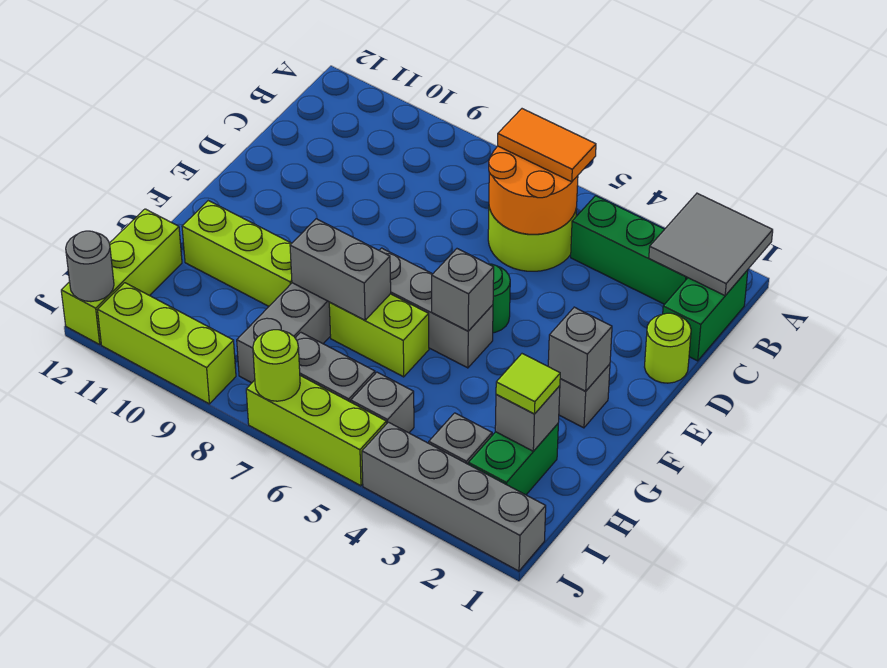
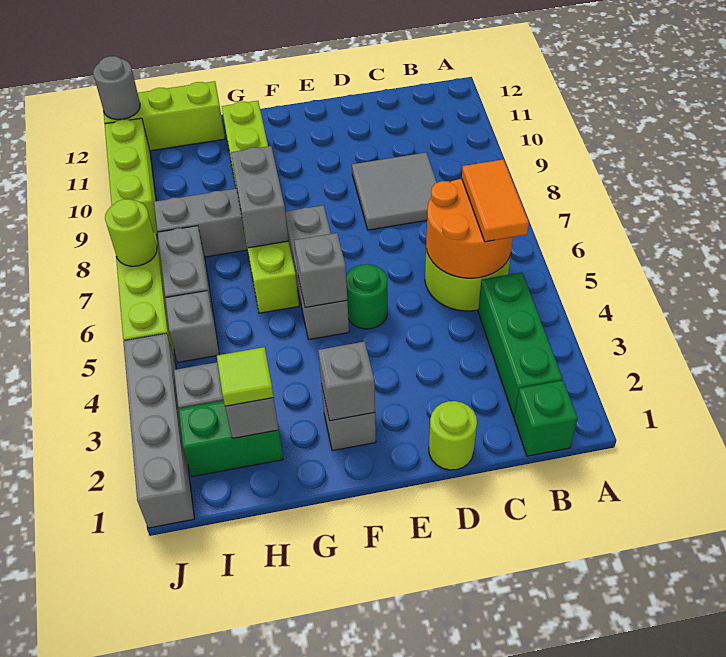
grey 2x2 tile [649,193,773,296] -> grey 2x2 tile moved to [352,153,437,230]
green 1x2 brick [663,270,748,361] -> green 1x1 brick [514,380,578,456]

